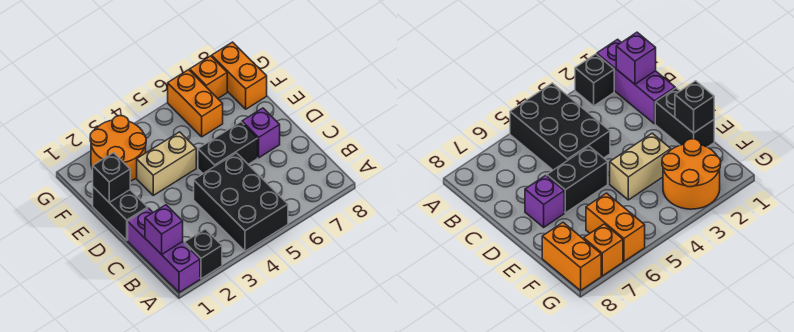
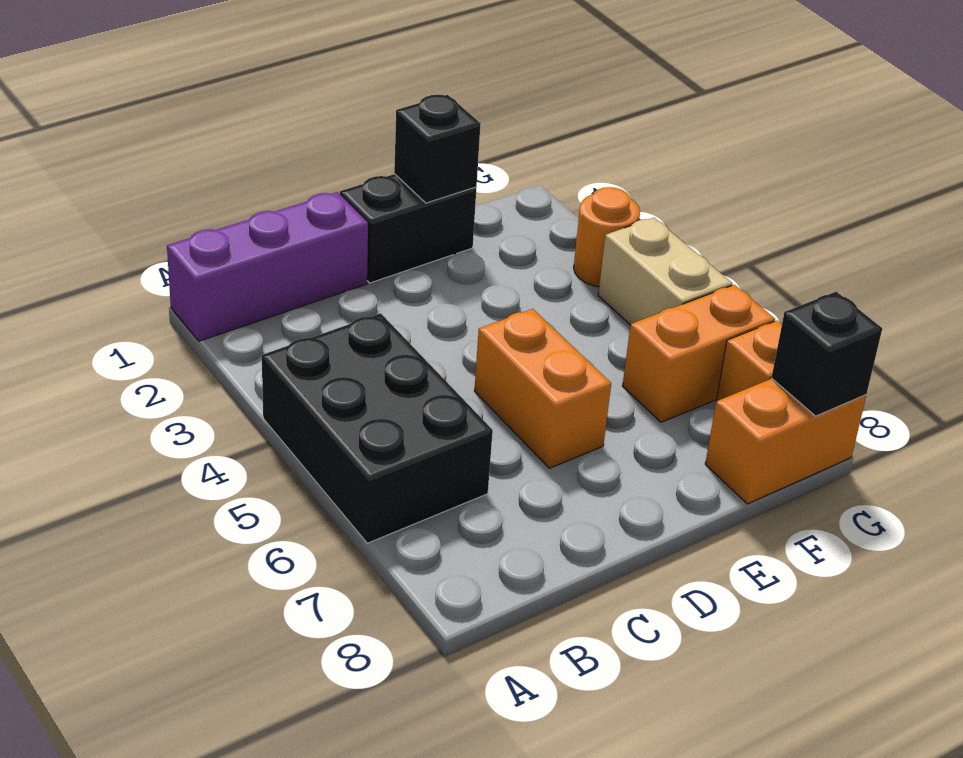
black 1x1 brick [184,229,222,279] -> black 1x1 brick moved to [771,292,882,416]
black 2x3 brick [194,153,288,251] -> black 2x3 brick turned to [262,313,493,543]
purple 1x1 brick [145,205,183,255] -> none
black 1x2 brick [198,122,258,173] -> orange 1x2 brick [474,309,611,468]
purple 1x1 brick [242,108,280,158] -> none
tan 1x2 brick [137,132,196,195] -> tan 1x2 brick moved to [598,218,732,325]
orange 2x2 round brick [90,116,146,181] -> orange 1x1 round brick [574,187,640,287]

